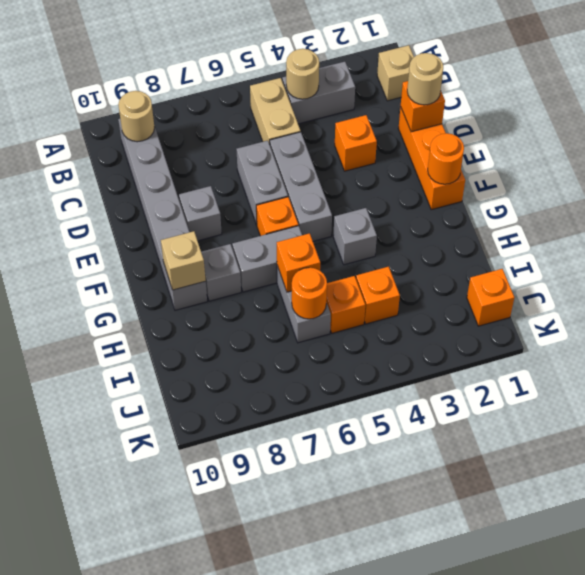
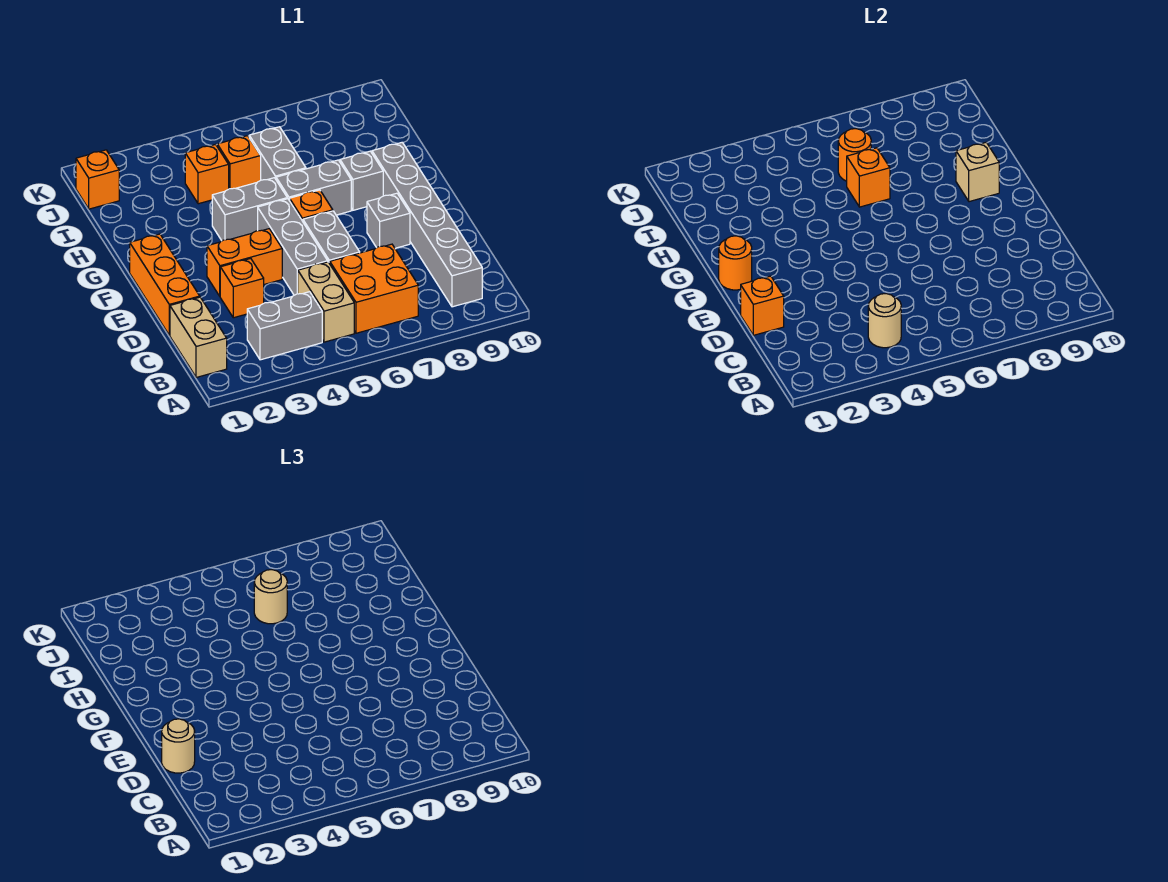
tan 1x1 brick [377,45,414,101] -> tan 1x2 brick [170,297,227,377]
none -> orange 2x2 brick [330,244,418,333]
tan 1x1 round brick [118,91,155,142] -> tan 1x1 round brick moved to [254,570,287,624]
none -> orange 1x2 brick [207,229,282,296]
grey 1x1 brick [333,208,377,265] -> grey 1x2 brick [212,178,287,241]

